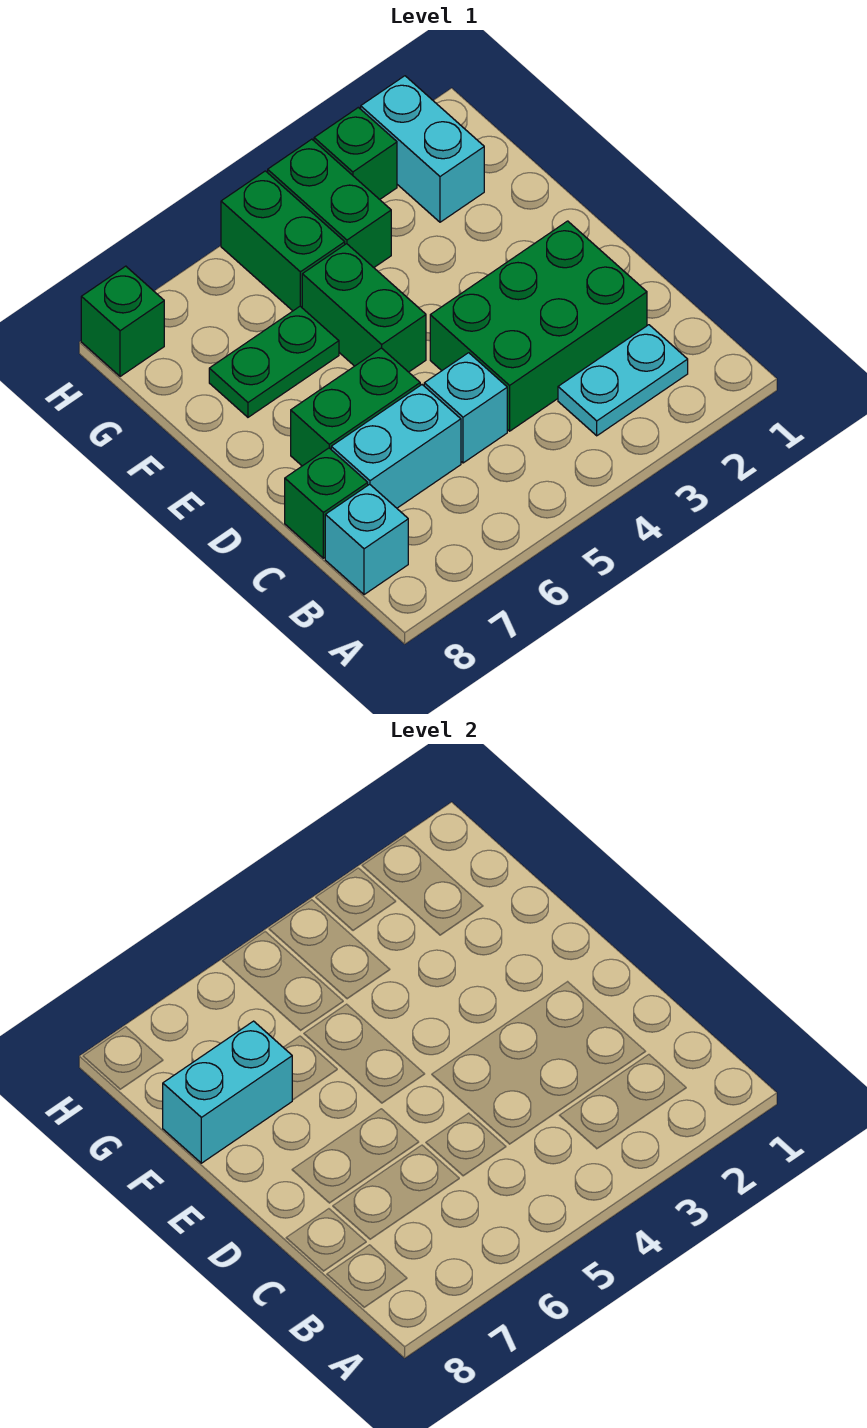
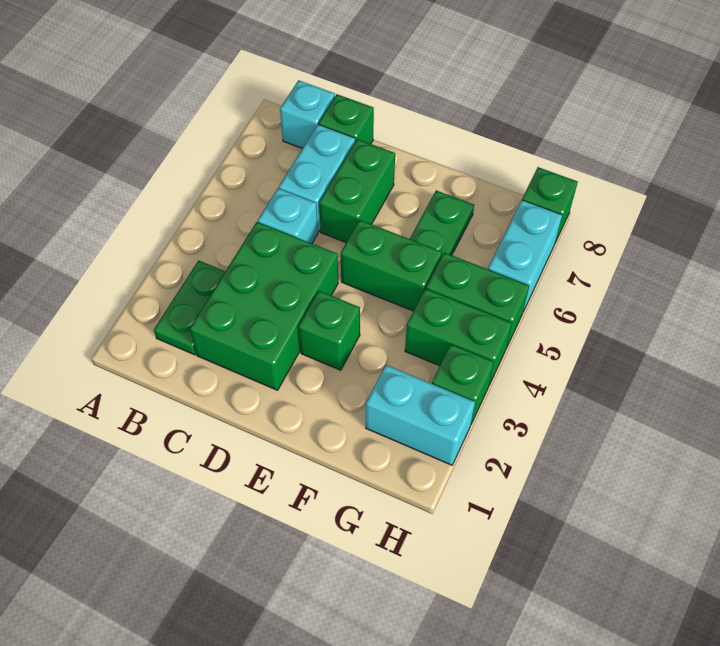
cyan 1x2 plate [558,325,688,436] -> green 1x2 plate [154,260,225,355]
none -> green 1x1 brick [298,291,360,370]
cyan 1x2 brick [163,1021,292,1163] -> cyan 1x2 brick moved to [488,200,562,311]

